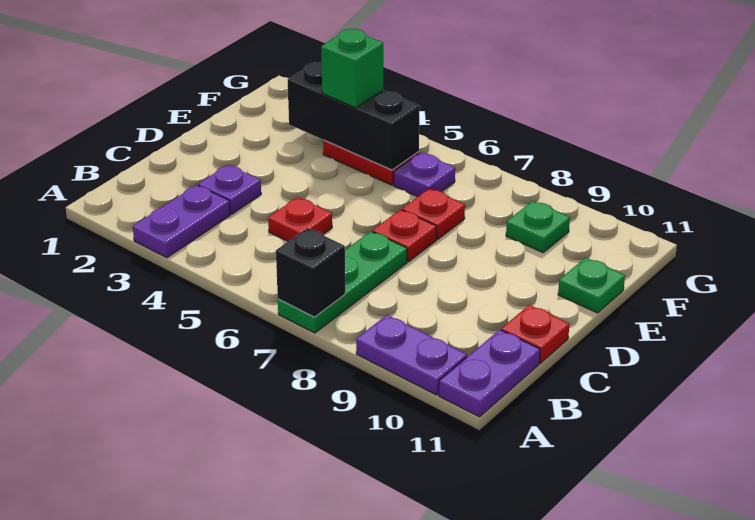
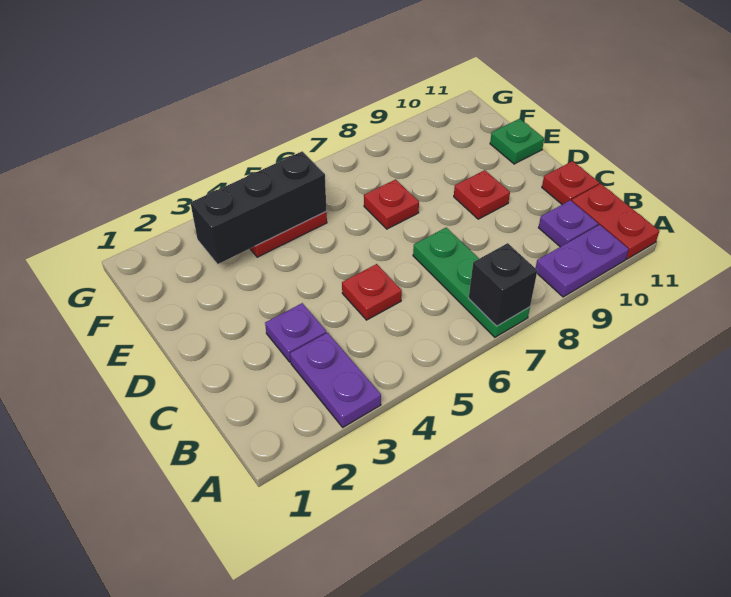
purple 1x2 plate [439,330,540,417] -> red 1x2 plate [572,184,659,259]
red 1x1 plate [372,210,436,262] -> red 1x1 plate moved to [454,170,510,219]
green 1x1 brick [321,29,383,108] -> none
purple 1x1 plate [394,153,455,197] -> purple 1x1 plate moved to [539,200,598,247]
green 1x1 plate [506,201,570,253] -> none

